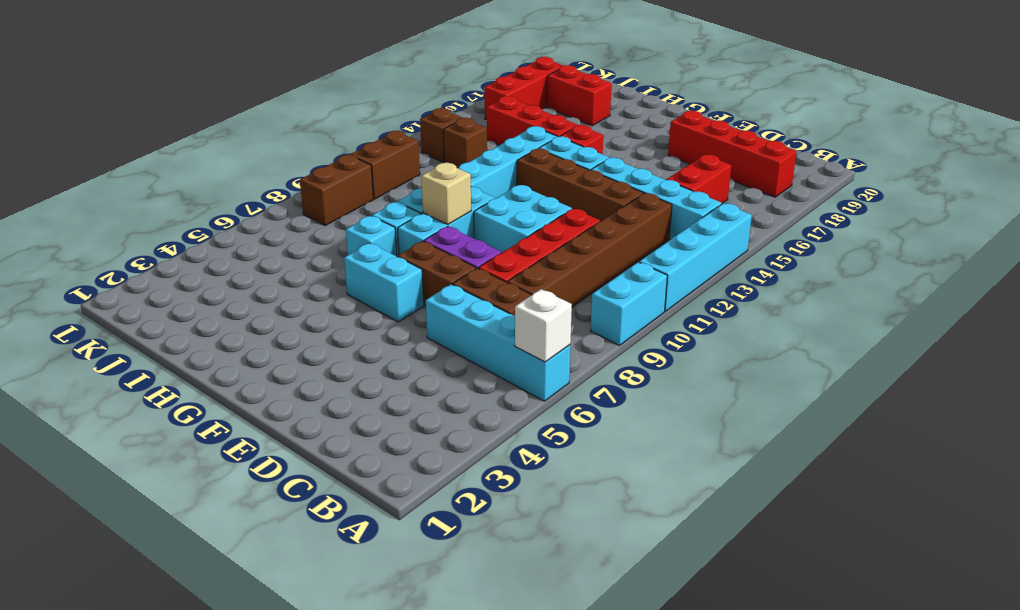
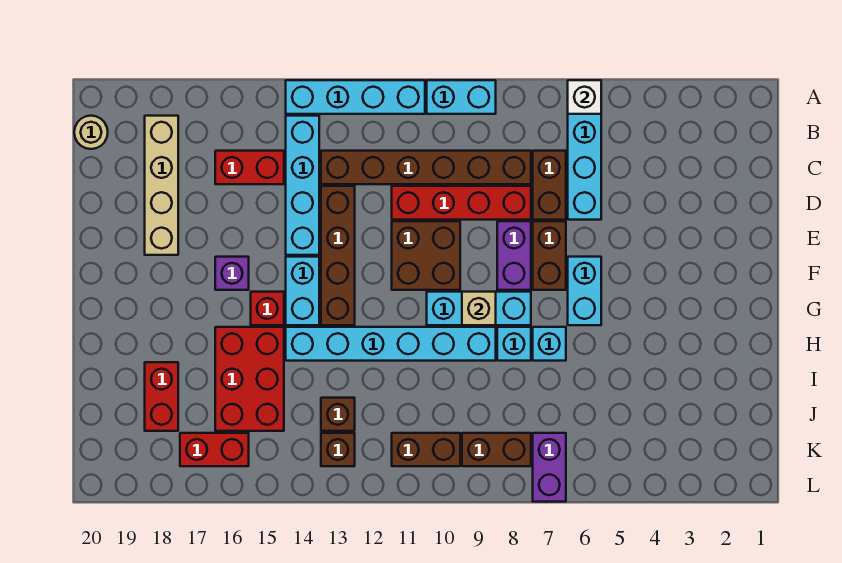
red 1x4 brick [668,111,797,197] -> tan 1x4 brick [145,116,178,255]
none -> tan 1x1 round brick [74,116,108,149]
cyan 2x2 brick [474,185,572,253] -> brown 2x2 brick [392,221,460,290]
none -> purple 1x1 brick [215,257,249,290]
red 1x3 brick [487,96,577,145] -> red 2x3 brick [215,327,284,431]
none -> purple 1x2 brick [533,433,566,502]
red 1x3 brick [484,57,563,120] -> red 1x2 brick [180,433,249,466]

